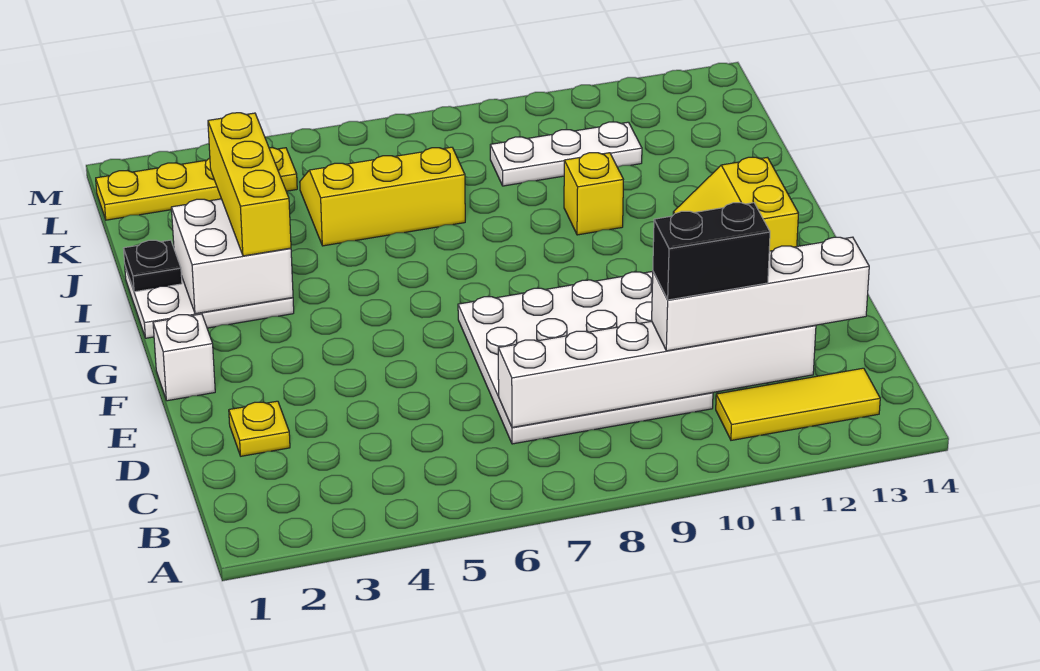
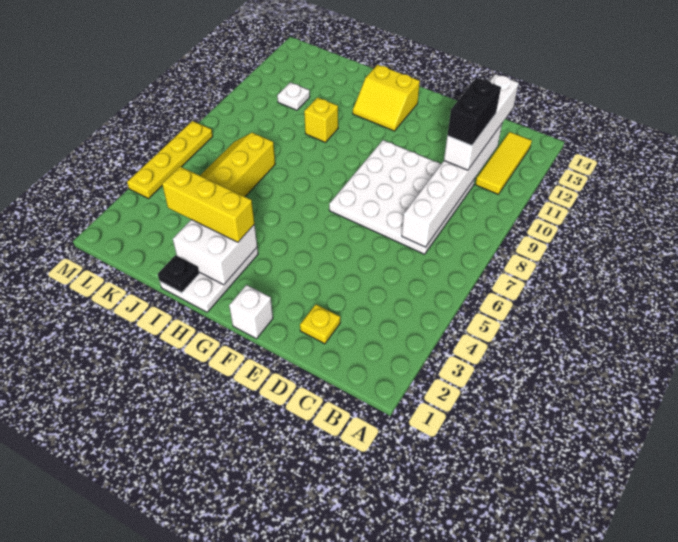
white 1x3 plate [490,122,642,186] -> white 1x1 plate [277,82,310,110]
yellow 1x4 plate [96,148,297,220] -> yellow 1x4 plate moved to [127,121,213,199]

